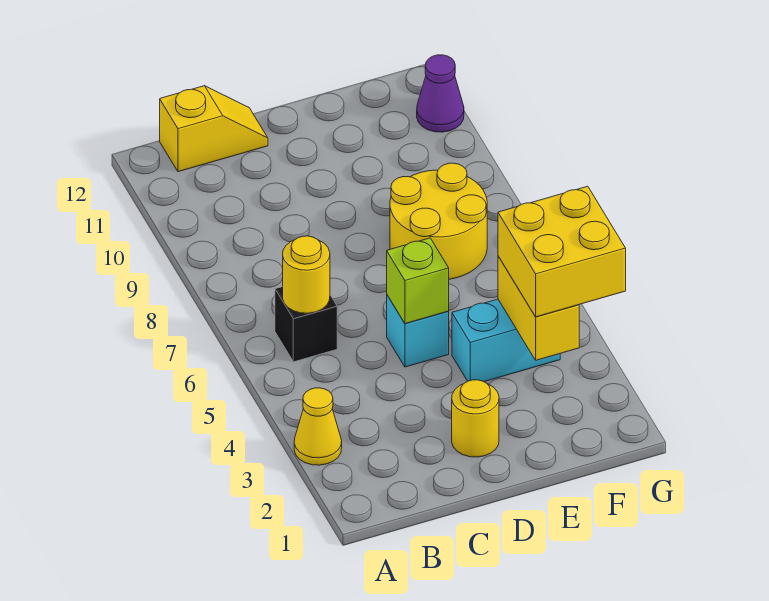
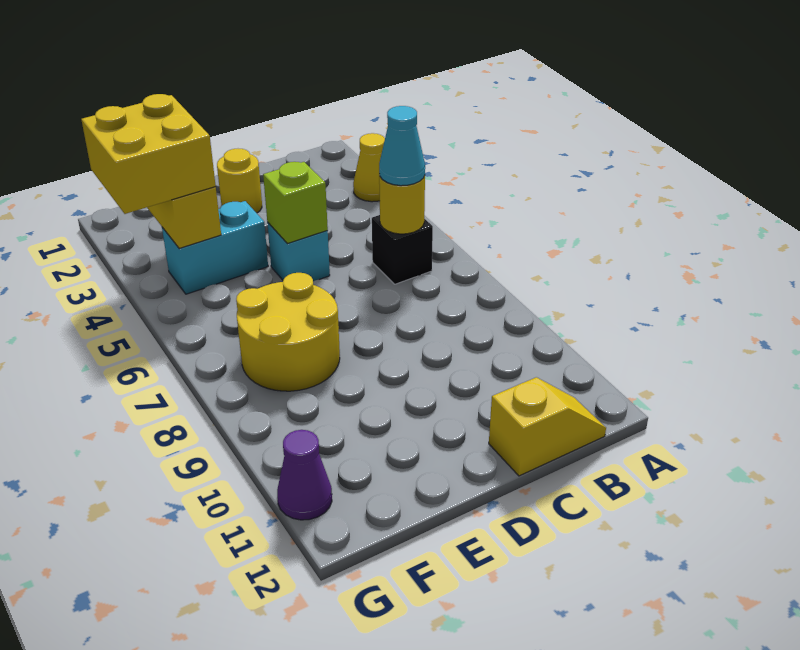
none -> cyan 1x1 cone [379,106,425,186]
yellow 1x2 slope [160,86,268,172] -> yellow 1x2 slope turned to [489,377,606,476]

